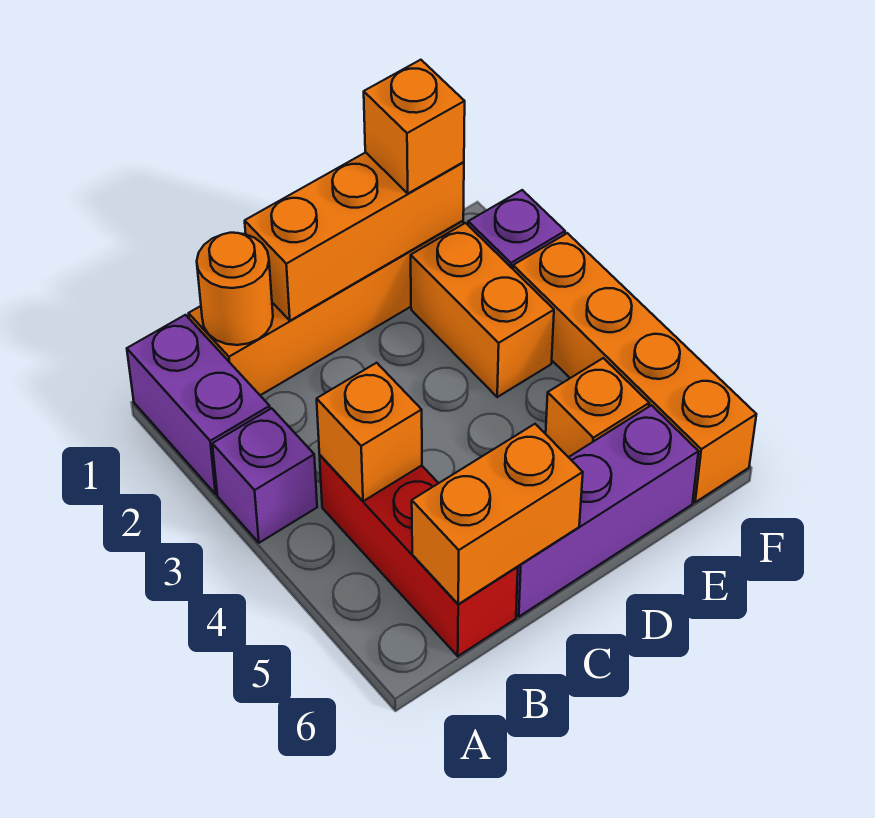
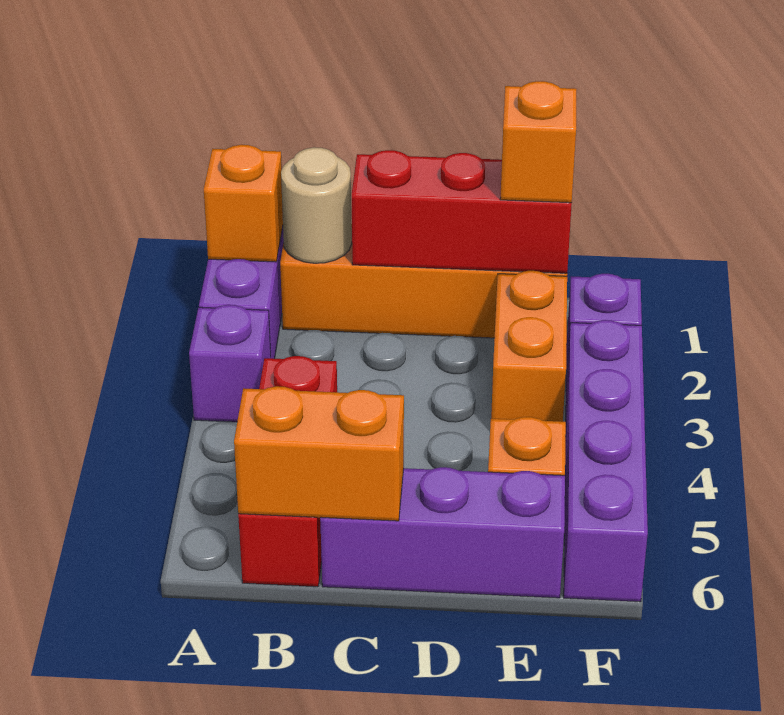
orange 1x1 round brick [197,233,273,345] -> tan 1x1 round brick [281,147,352,263]
orange 1x1 brick [317,363,422,501] -> orange 1x1 brick moved to [204,145,283,262]
orange 1x3 brick [245,152,464,321] -> red 1x3 brick [352,150,572,273]
orange 1x4 brick [513,233,756,502] -> purple 1x4 brick [564,320,648,602]

